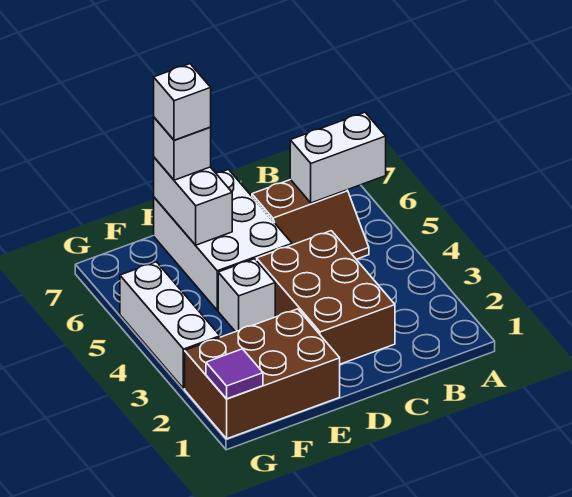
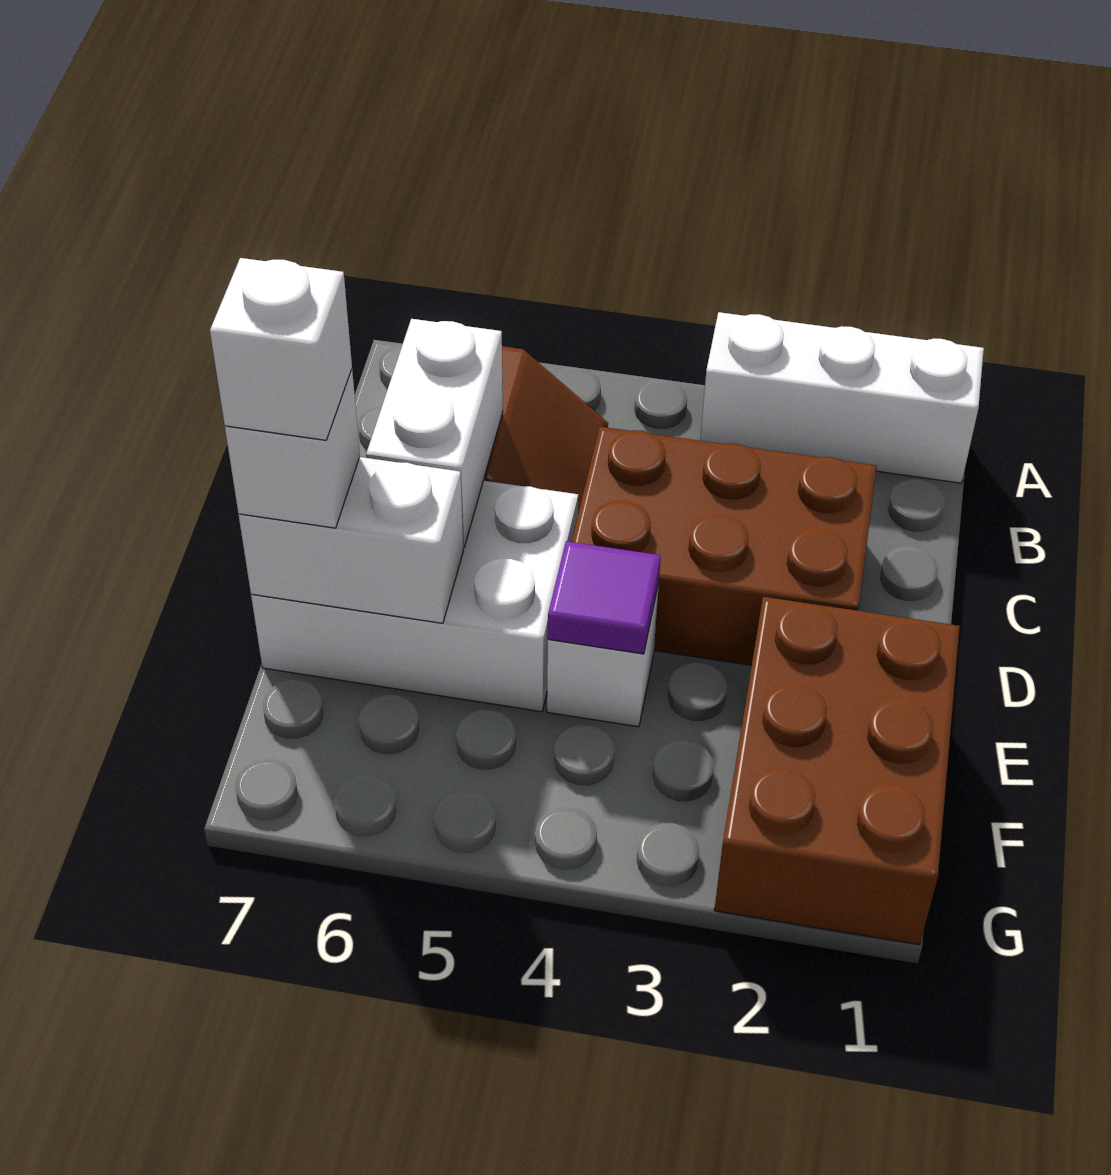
white 1x2 brick [290,112,386,203] -> white 1x2 brick moved to [366,319,503,548]
purple 1x1 tile [206,349,263,399] -> purple 1x1 tile moved to [548,541,661,654]
white 1x3 brick [120,262,220,389] -> white 1x3 brick moved to [700,312,984,483]

